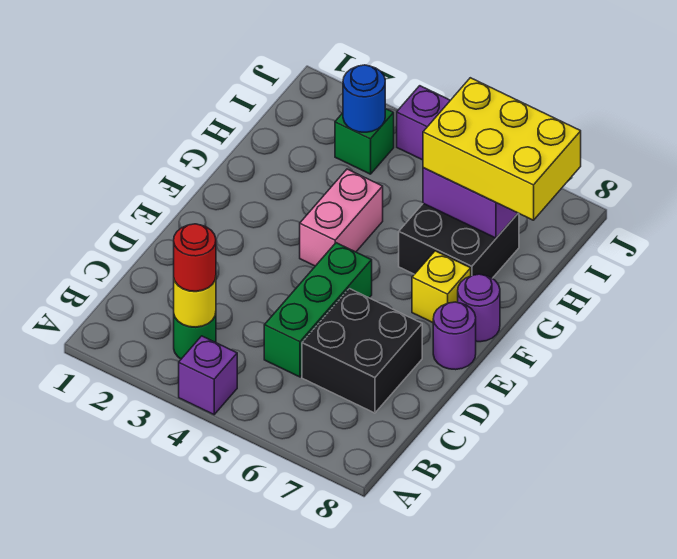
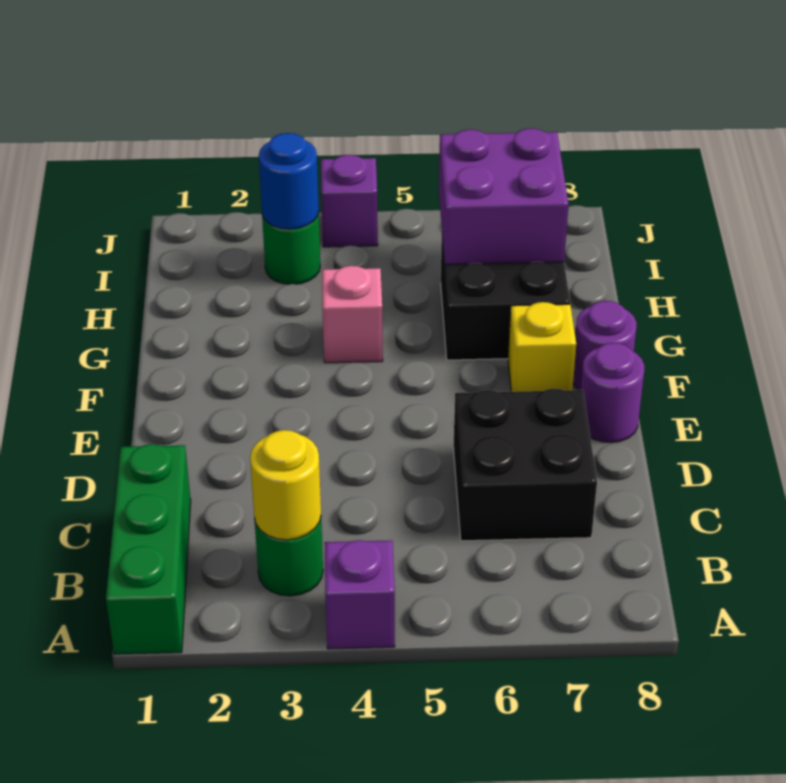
red 1x1 round brick [174,224,216,291] -> none
green 1x3 brick [264,243,372,377] -> green 1x3 brick moved to [106,444,191,654]
pink 1x2 brick [300,169,383,266] -> pink 1x1 brick [322,266,383,363]
yellow 2x3 brick [423,78,581,220] -> none
green 1x1 brick [335,109,394,174] -> green 1x1 round brick [262,213,320,284]

